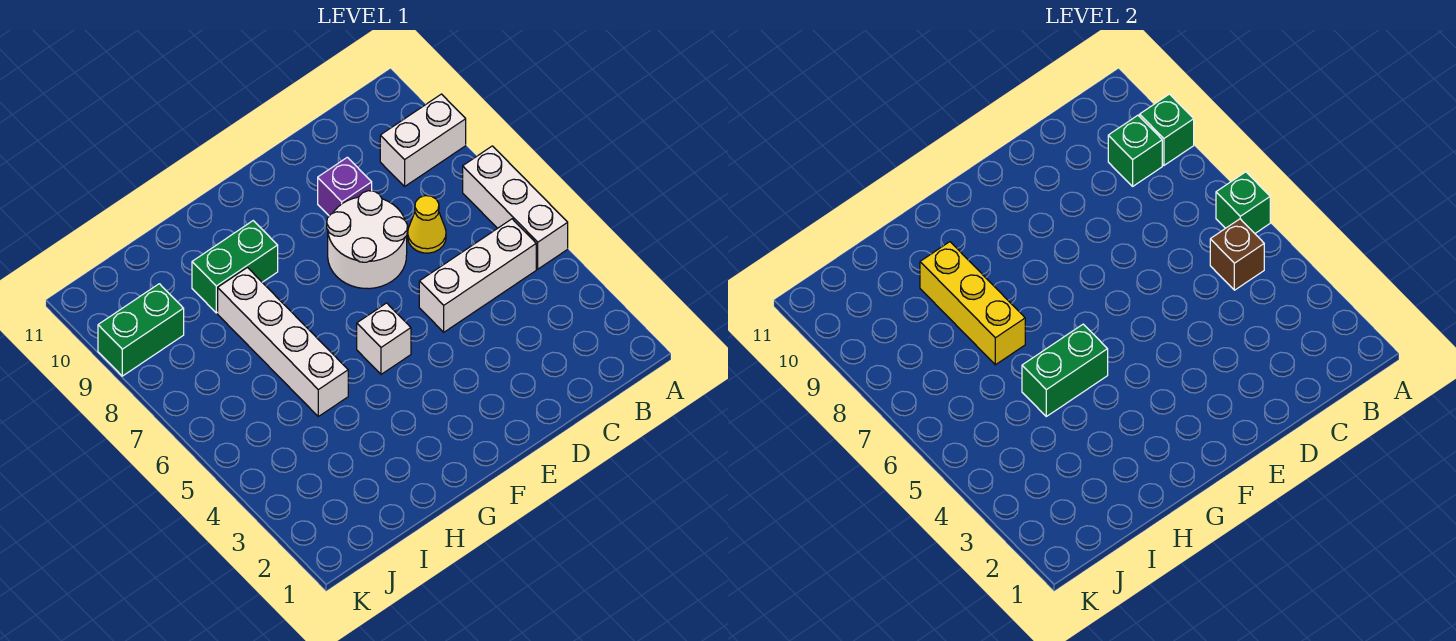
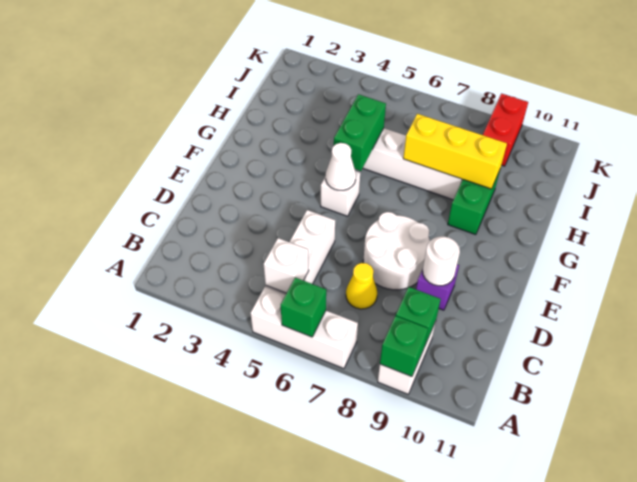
brown 1x1 brick [1210,219,1264,290] -> white 1x1 brick [264,238,309,293]
none -> white 1x1 round brick [423,236,460,286]
none -> white 1x1 cone [326,143,356,190]
green 1x2 brick [98,284,184,376] -> red 1x2 brick [483,93,528,166]

